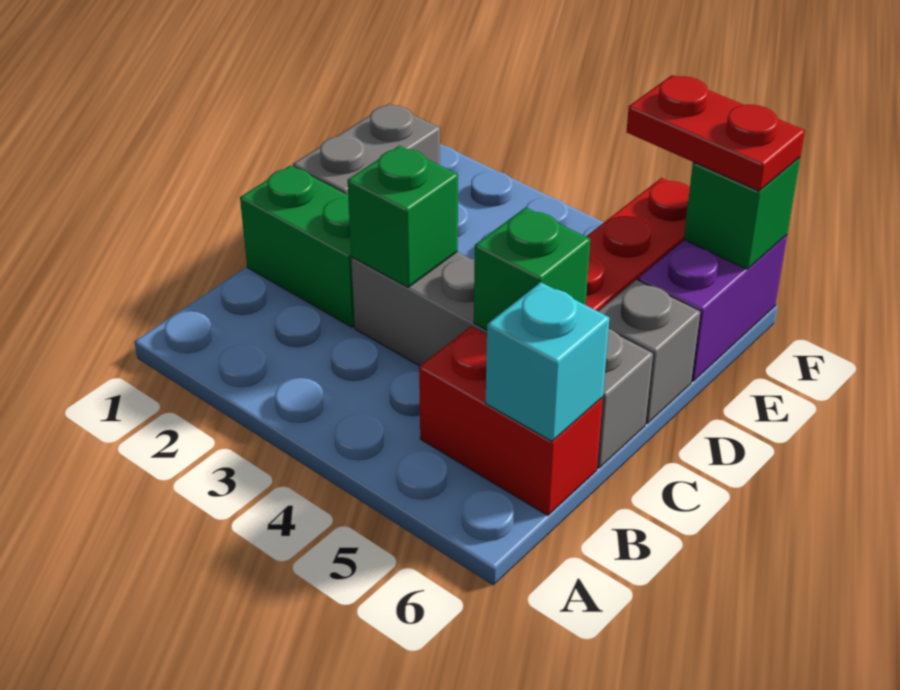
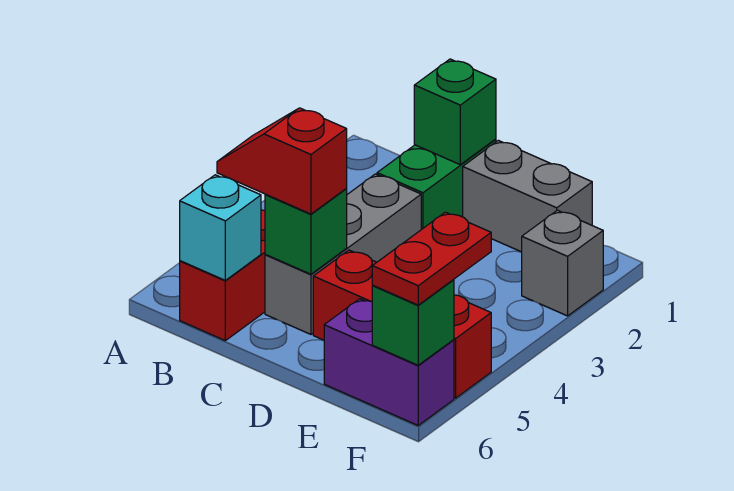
none -> red 1x2 slope [217,108,347,214]
grey 1x4 brick [351,252,653,468] -> grey 1x3 brick [265,174,421,334]
green 1x1 brick [347,146,458,287] -> green 1x1 brick moved to [414,59,496,165]
grey 1x1 brick [598,280,700,424] -> grey 1x1 brick moved to [522,210,603,316]

